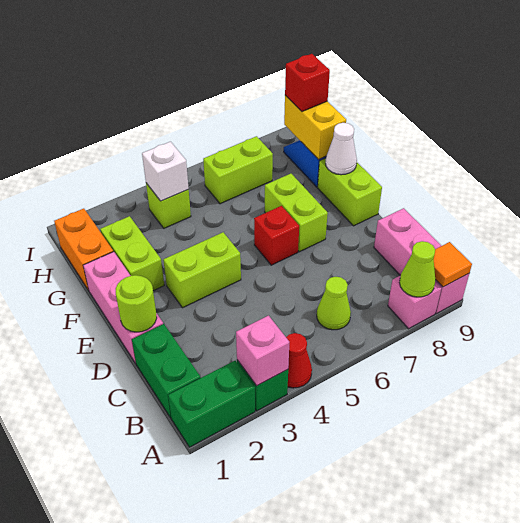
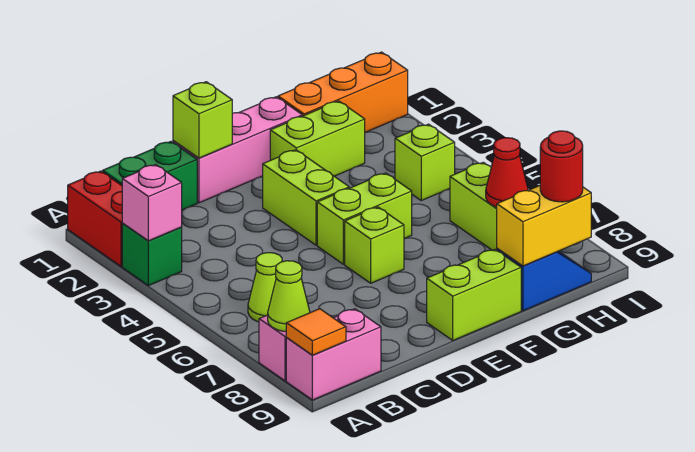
green 1x2 brick [168,361,255,447] -> red 1x2 brick [68,171,123,267]
red 1x1 cone [286,333,312,388] -> red 1x1 cone moved to [486,138,528,207]
pink 1x3 brick [374,208,469,314] -> pink 1x2 brick [286,309,381,400]
lime 1x1 round brick [116,275,157,332] -> lime 1x1 brick [173,82,232,158]
red 1x1 brick [254,206,299,265] -> lime 1x1 brick [345,207,404,283]
lime 1x2 brick [265,174,328,252] -> lime 1x2 brick moved to [317,173,412,264]
white 1x1 cone [326,123,357,175] -> none
orange 1x2 brick [54,209,113,290] -> orange 1x3 brick [278,52,408,132]
white 1x1 brick [142,142,189,201] -> none
red 1x1 brick [285,54,330,112] -> red 1x1 round brick [540,131,583,202]

